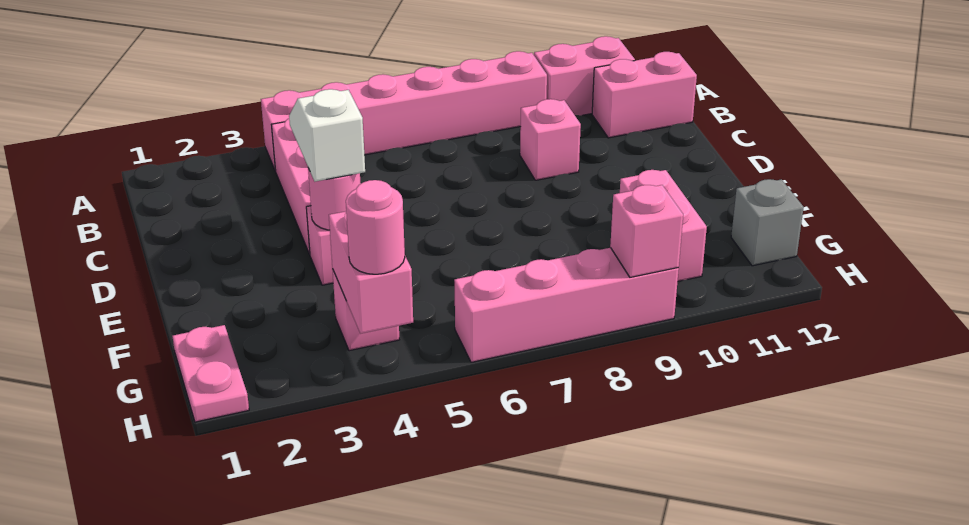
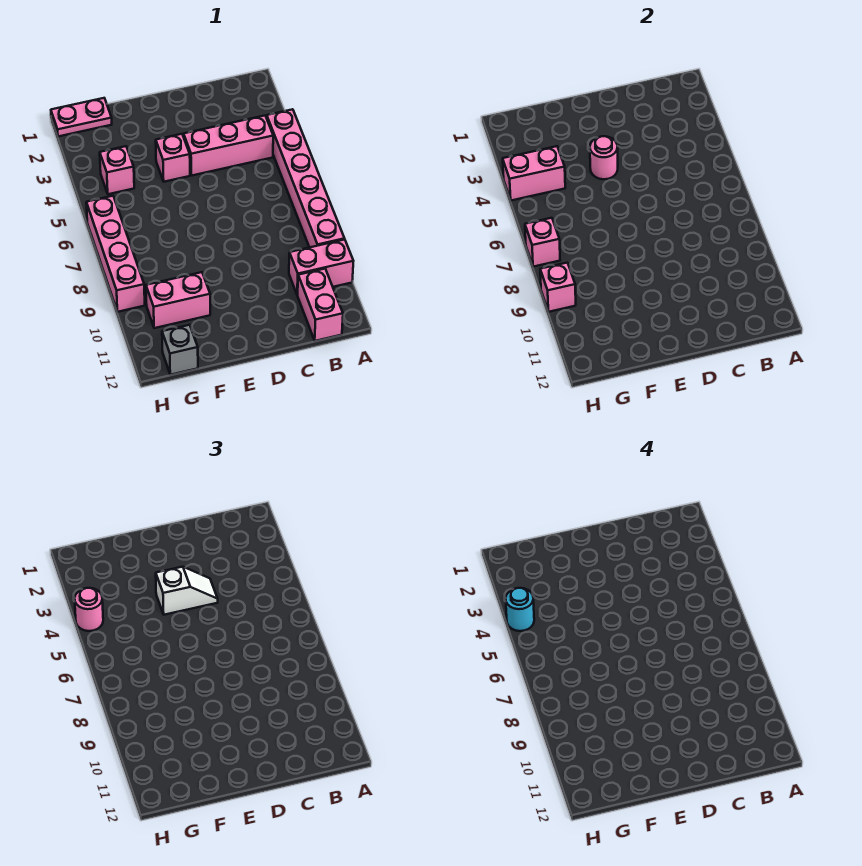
pink 1x2 brick [534,36,635,115] -> pink 1x2 brick turned to [289,239,353,295]
pink 1x1 brick [520,99,581,180] -> pink 1x1 brick moved to [525,218,560,267]
none -> cyan 1x1 round brick [506,588,534,631]

